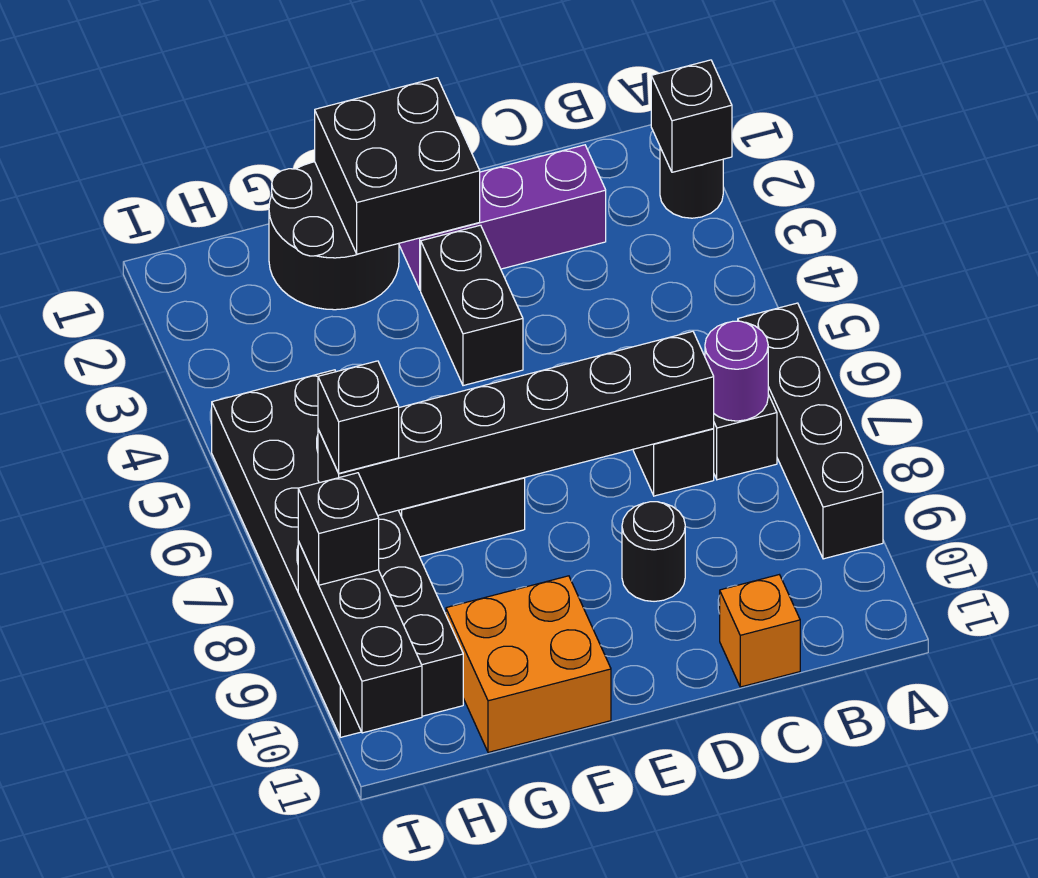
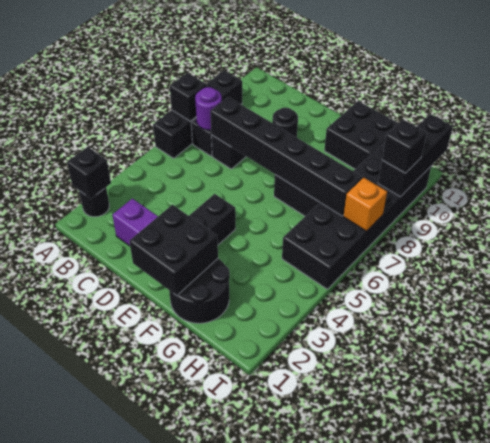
orange 1x1 brick [720,575,800,687] -> orange 1x1 brick moved to [344,178,387,231]
orange 2x2 brick [446,576,611,752] -> black 2x2 brick [324,101,398,169]
black 1x1 brick [318,361,399,473] -> black 1x1 brick moved to [170,73,207,121]

